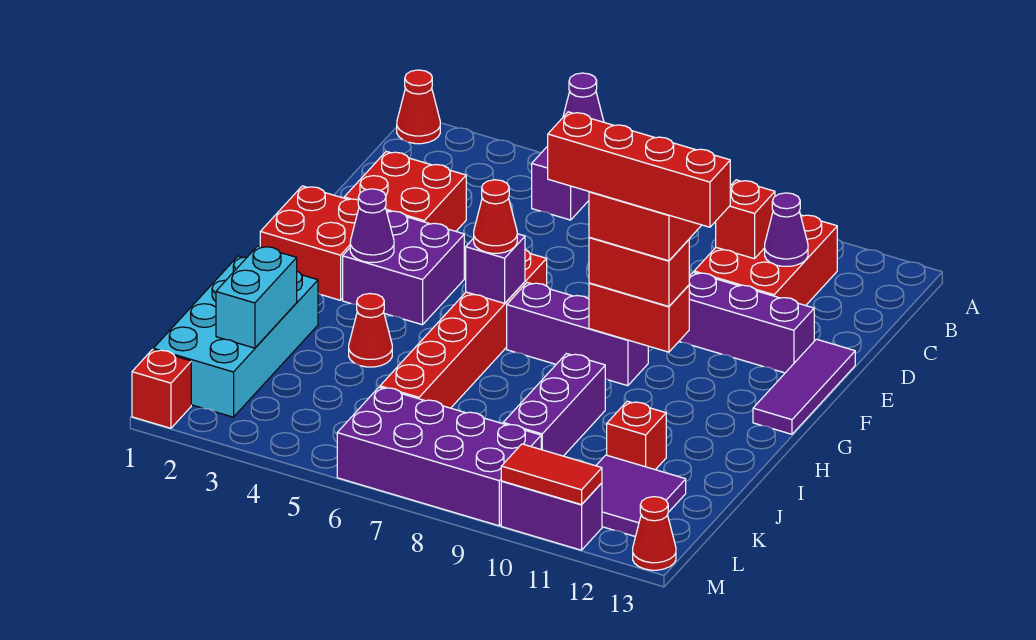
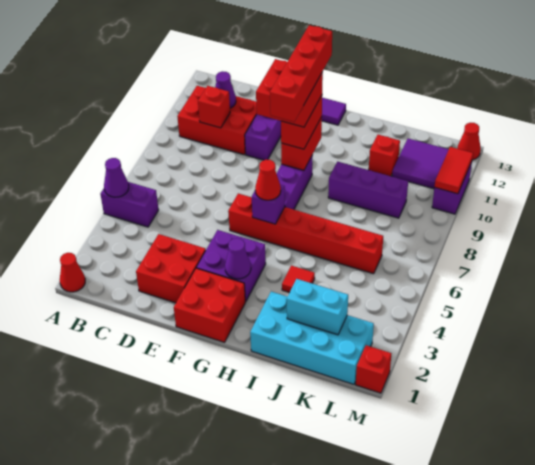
red 1x1 cone [349,294,392,367] -> red 1x1 tile [282,266,315,293]
purple 2x4 brick [337,387,541,526] -> none

